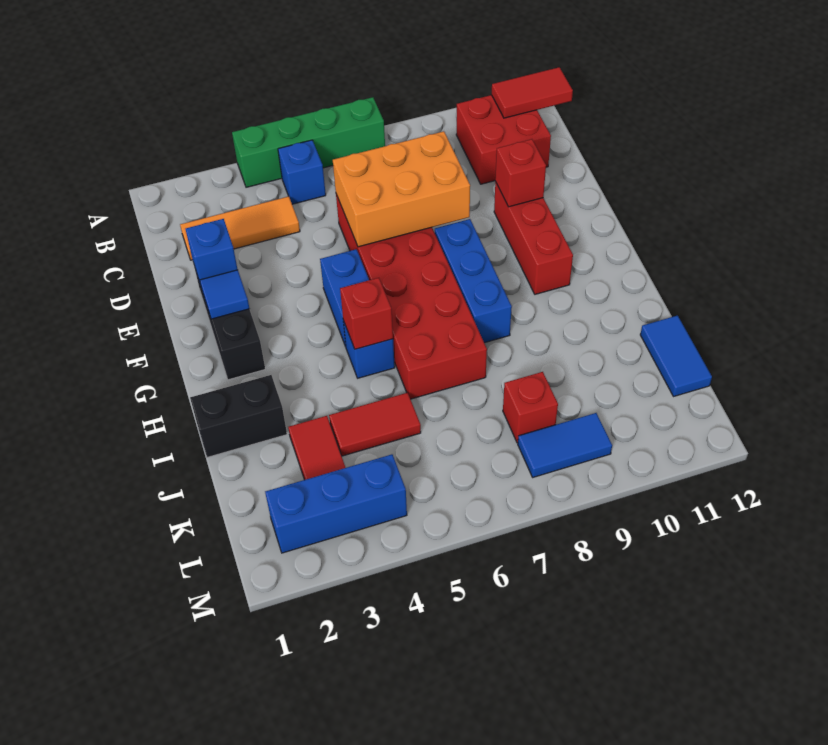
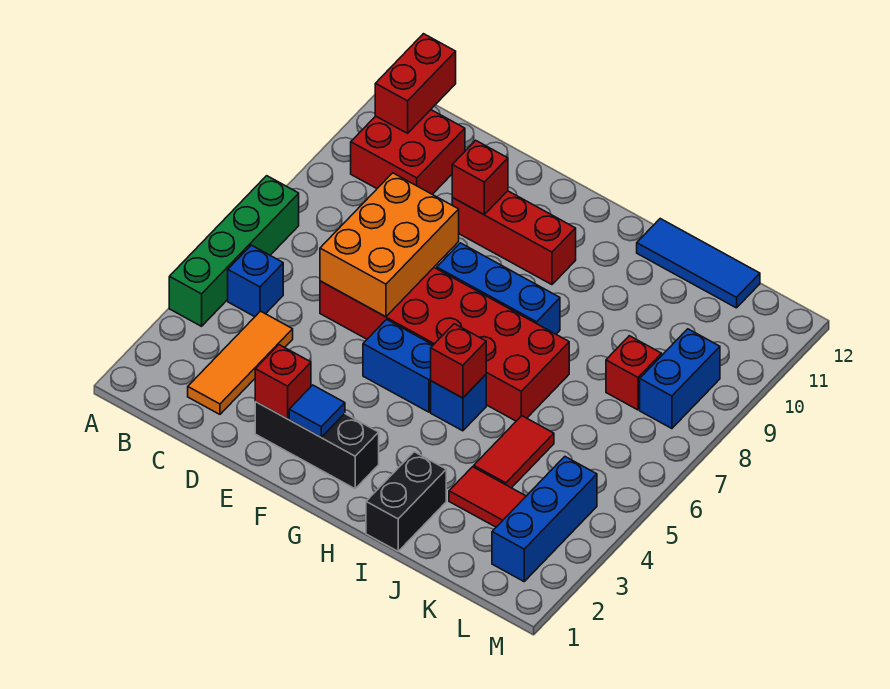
red 1x2 tile [492,67,573,118] -> red 1x2 brick [375,34,456,133]
blue 1x1 brick [186,219,238,285] -> red 1x1 brick [255,345,311,419]
blue 1x2 tile [640,316,712,396] -> blue 1x3 tile [637,219,760,308]
blue 1x2 tile [518,413,612,477] -> blue 1x2 brick [640,329,720,429]

